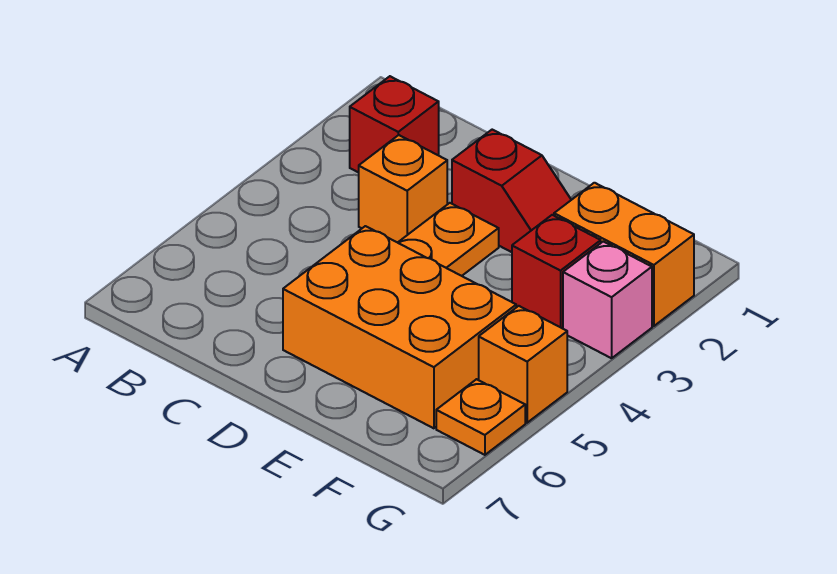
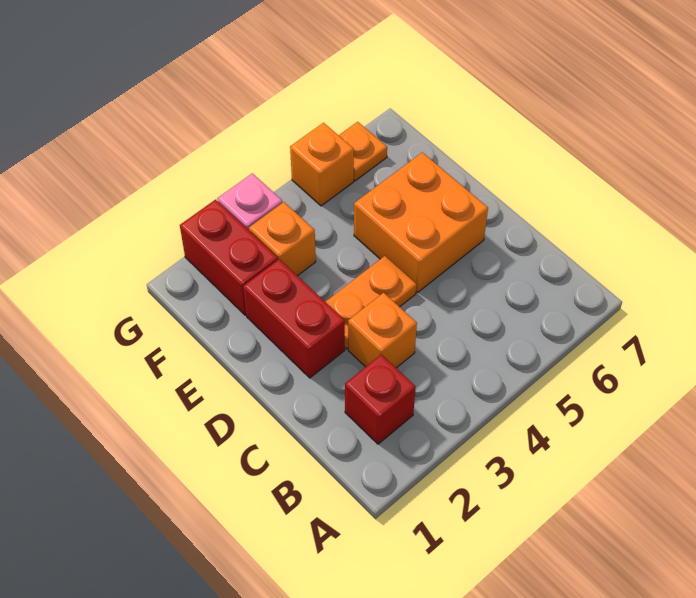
red 1x2 slope [452,130,571,252] -> red 1x2 brick [243,259,345,378]
orange 2x3 brick [283,226,516,428] -> orange 2x2 brick [354,152,488,292]
orange 1x2 brick [554,183,694,326] -> red 1x2 brick [180,200,278,315]
red 1x1 brick [512,215,601,329] -> orange 1x1 brick [249,202,316,276]

